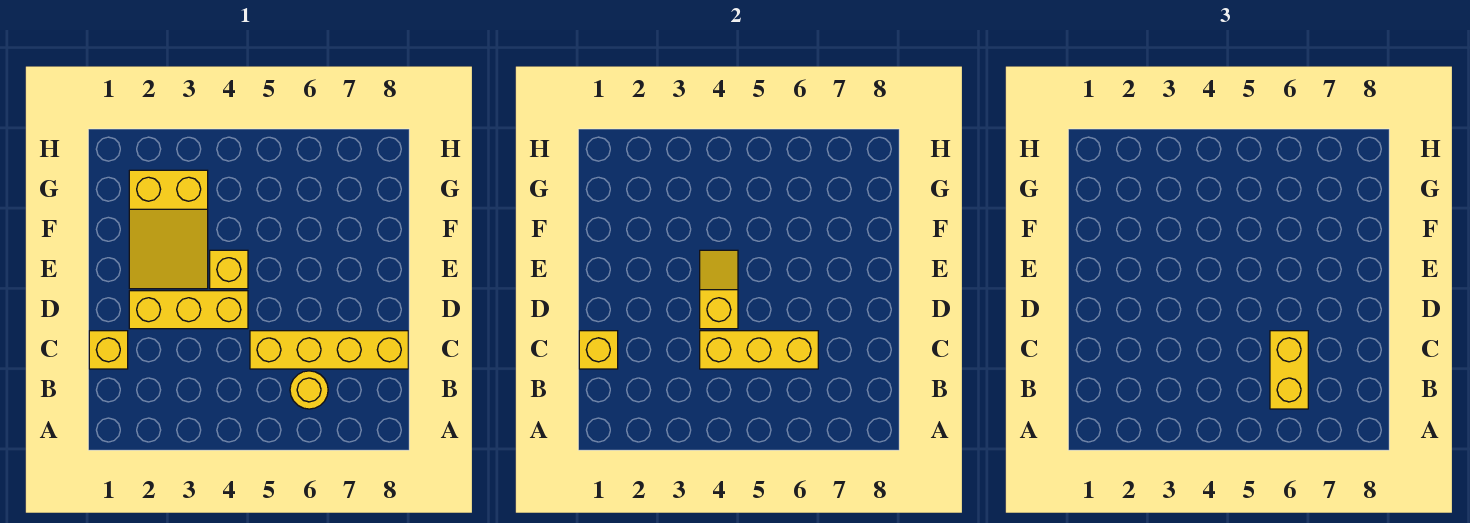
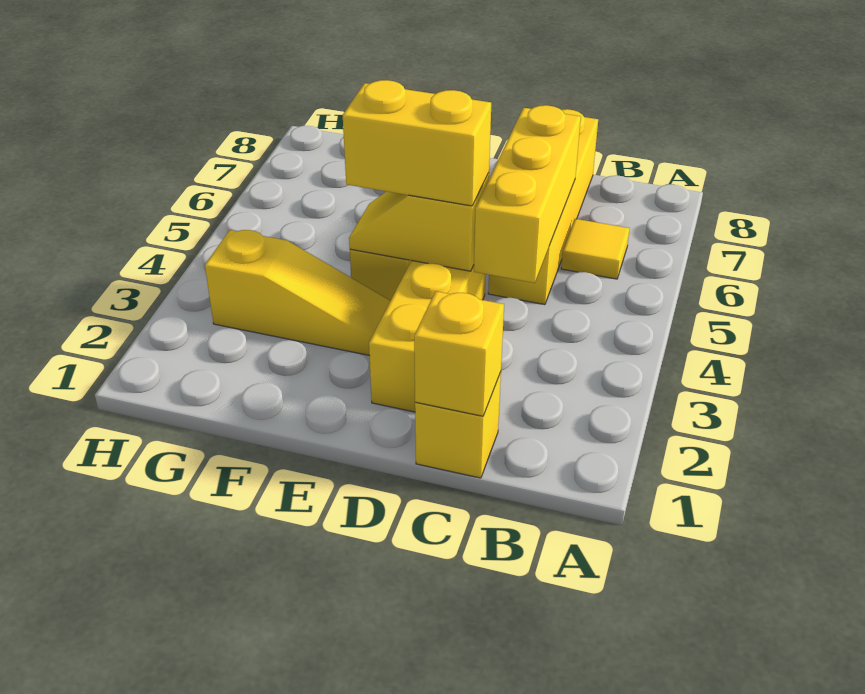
yellow 1x1 round brick [290,371,328,409] -> yellow 1x1 tile [561,219,630,279]
yellow 1x2 brick [1270,331,1308,409] -> yellow 1x2 brick moved to [343,80,491,206]
yellow 2x3 slope [129,170,208,289] -> yellow 1x3 slope [205,230,390,356]

